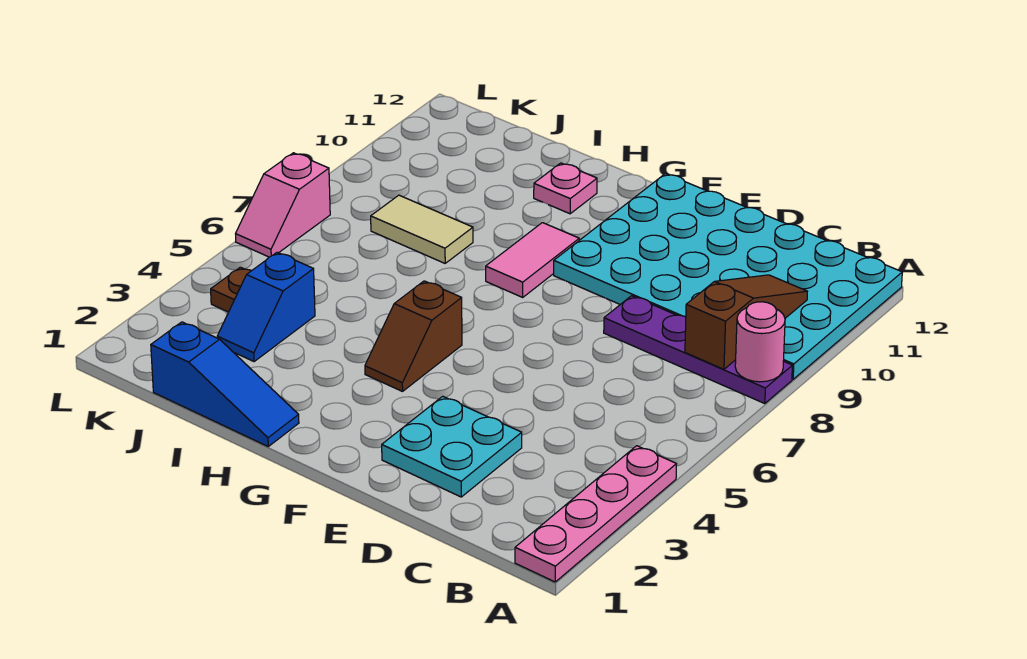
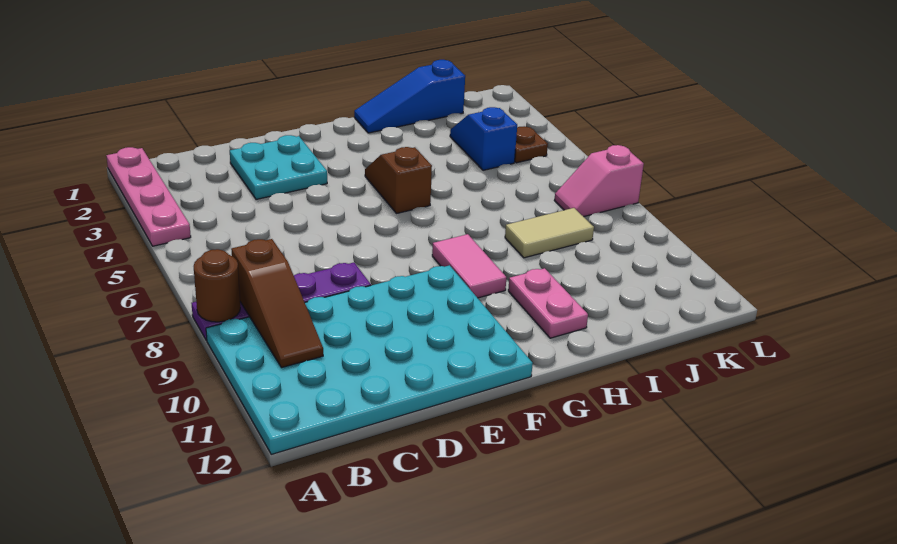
pink 1x1 round brick [735,302,785,382] -> brown 1x1 round brick [194,249,240,322]
pink 1x1 plate [534,163,597,214] -> pink 1x2 plate [508,268,588,338]
pink 1x2 slope [236,153,330,257] -> pink 1x2 slope turned to [554,145,644,217]

